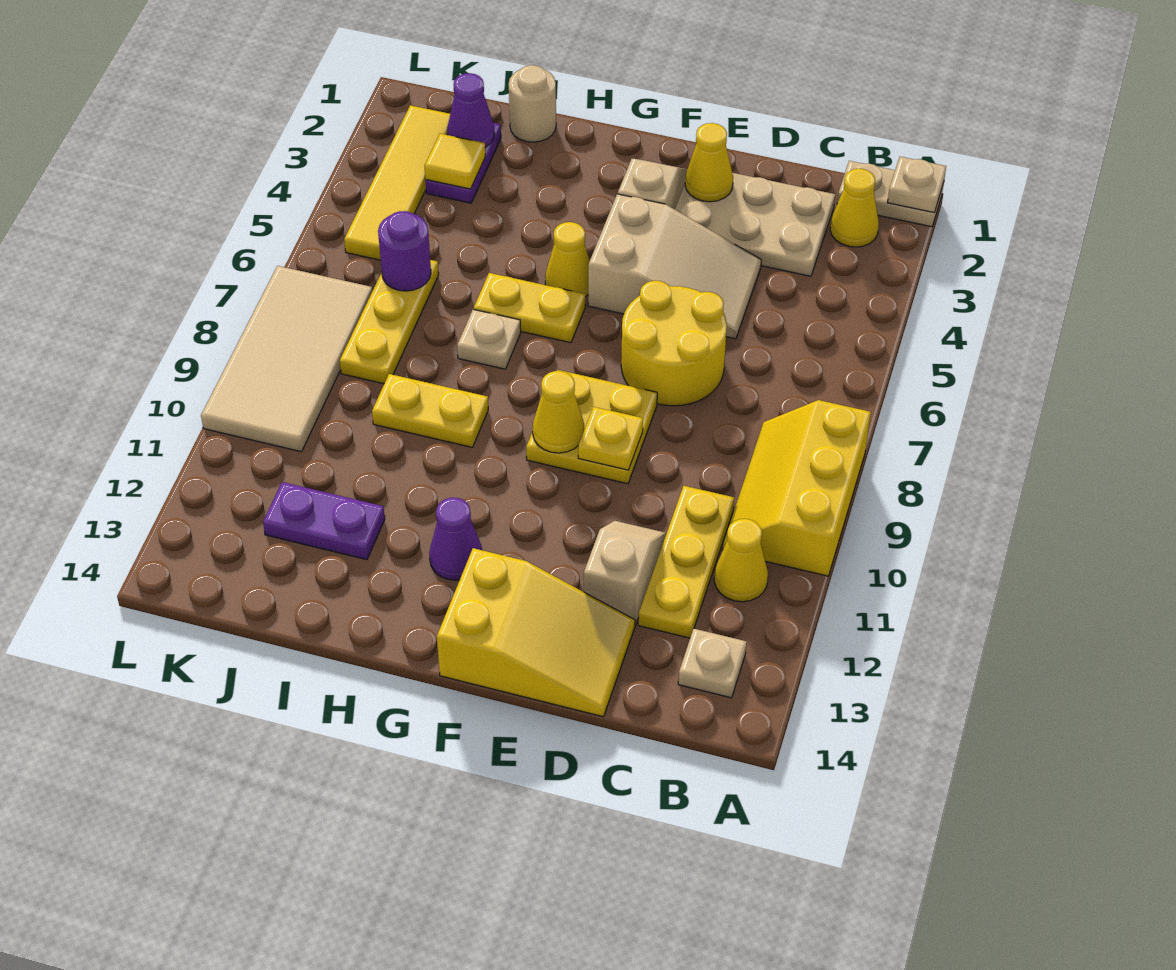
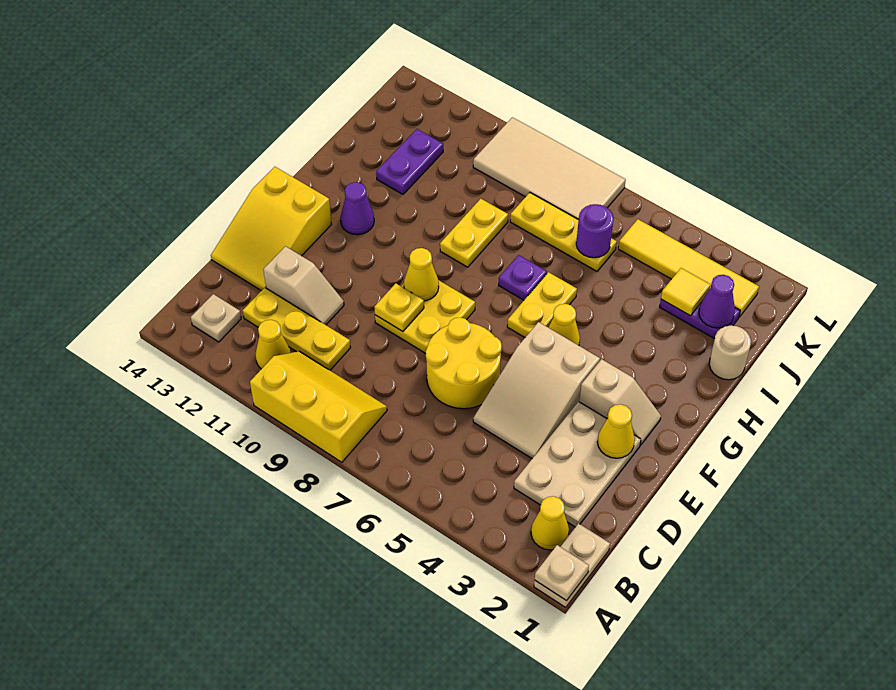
tan 1x1 plate [457,309,521,369] -> purple 1x1 plate [499,255,547,300]

